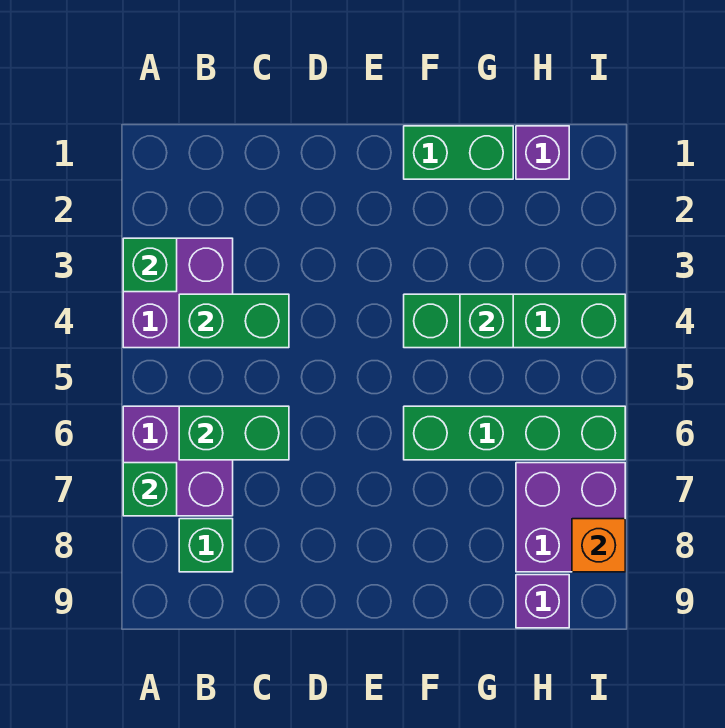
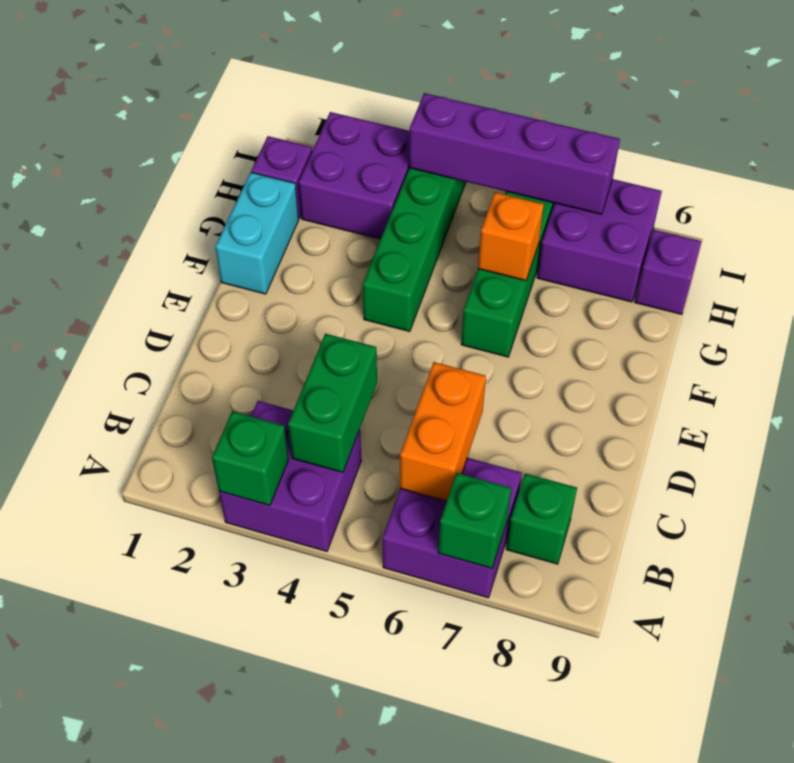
green 1x2 brick [179,406,289,460] -> orange 1x2 brick [400,362,486,501]
green 1x2 brick [404,126,513,179] -> cyan 1x2 brick [215,172,299,294]
green 1x1 brick [460,294,513,348] -> none
none -> purple 2x2 brick [298,112,410,239]
none -> purple 1x4 brick [409,93,620,214]
orange 1x1 brick [572,519,625,572] -> orange 1x1 brick moved to [478,192,544,281]

